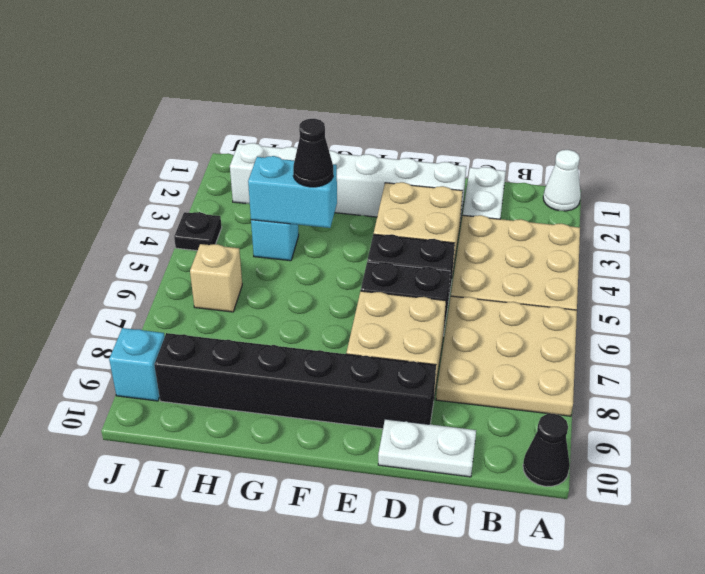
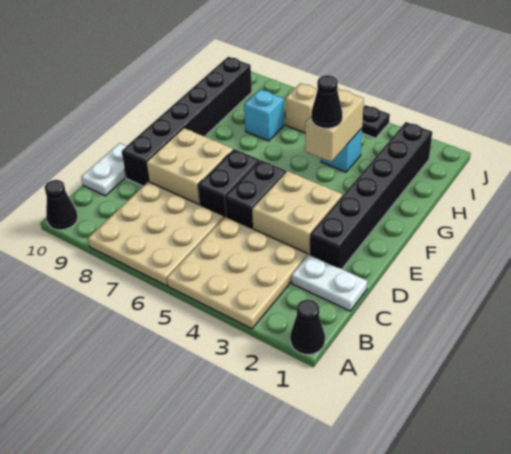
white 1x1 cone [543,150,581,211] -> black 1x1 cone [290,299,325,355]
white 1x6 brick [230,143,466,222] -> black 1x6 brick [310,122,432,269]
cyan 1x2 brick [248,156,337,228] -> tan 1x2 brick [305,89,364,162]
cyan 1x1 brick [109,328,165,401] -> cyan 1x1 brick moved to [244,89,284,141]

